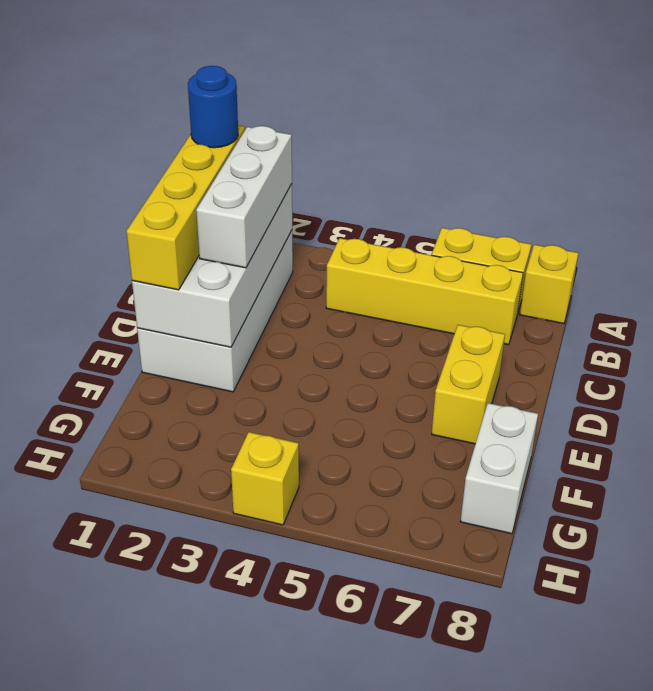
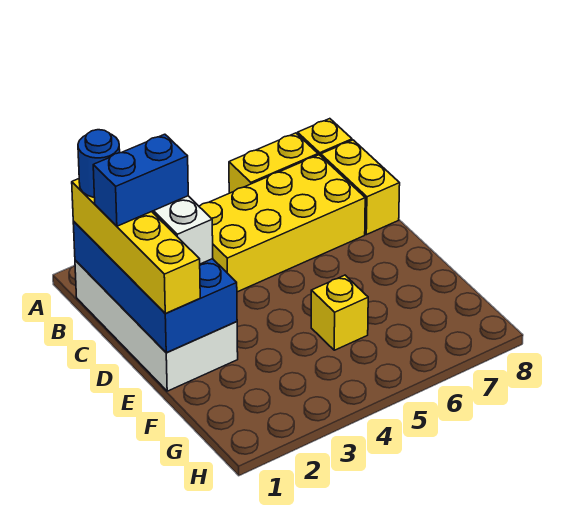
white 2x4 brick [132,184,292,347] -> blue 2x4 brick [73,221,237,353]
yellow 1x4 brick [326,238,523,345] -> yellow 2x4 brick [199,155,365,292]
none -> blue 1x2 brick [93,134,188,226]
yellow 1x2 brick [432,325,505,444] -> yellow 1x2 brick moved to [321,140,400,235]
white 1x2 brick [460,403,538,534] -> none
yellow 1x1 brick [231,432,299,525] -> yellow 1x1 brick moved to [311,275,368,350]

